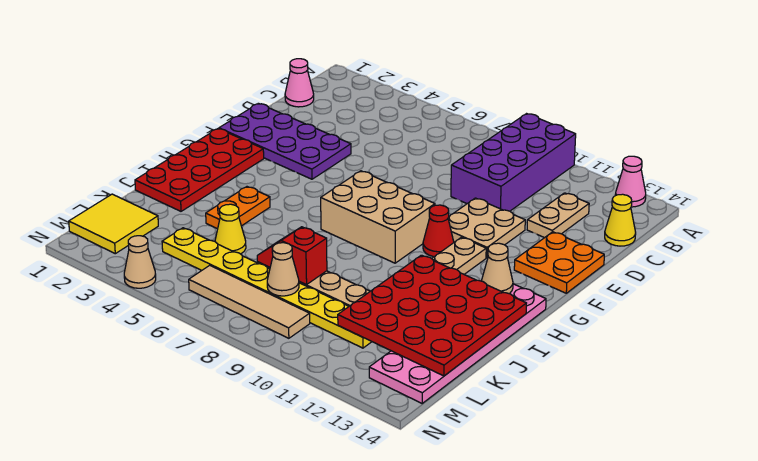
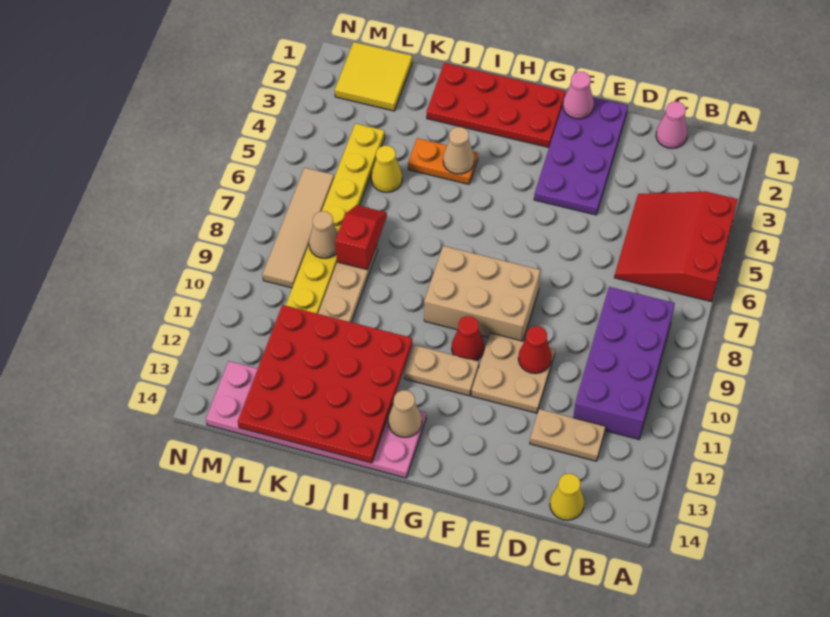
none -> red 3x3 slope [614,191,738,302]
purple 2x4 brick [451,114,576,211] -> purple 2x4 brick turned to [573,287,675,439]
pink 1x1 cone [615,156,646,207] -> pink 1x1 cone moved to [563,72,594,119]
none -> red 1x1 cone [518,326,552,374]
orange 2x2 plate [514,232,604,293] -> none
tan 2x3 brick [321,171,435,263] -> tan 2x3 brick turned to [424,246,540,341]
tan 1x1 cone [124,236,156,288] -> tan 1x1 cone moved to [443,127,474,174]

